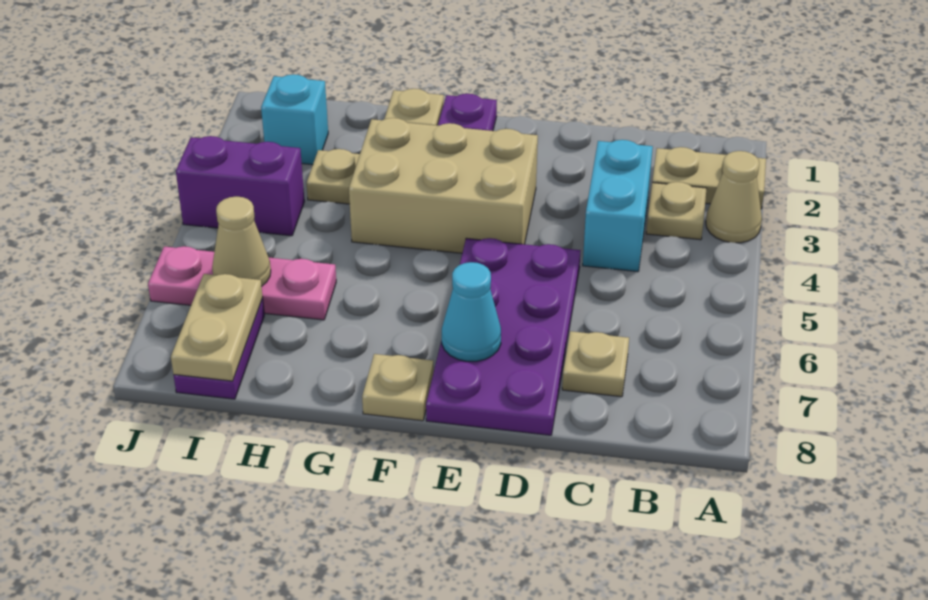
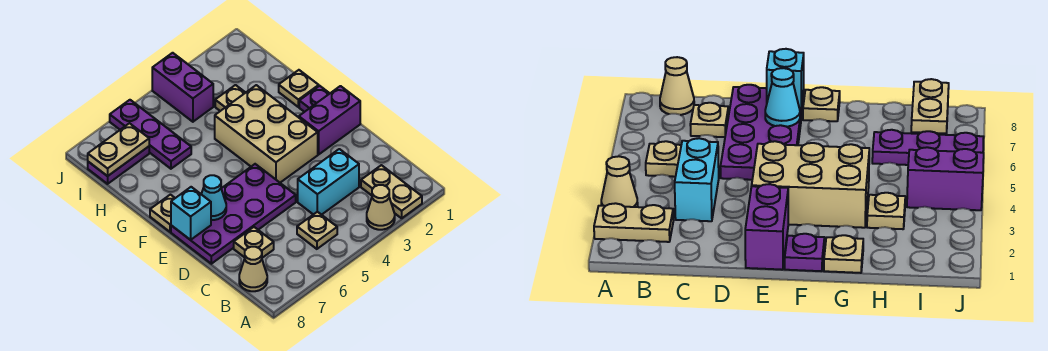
tan 1x1 plate [646,182,707,240] -> tan 1x1 plate moved to [297,212,337,249]
none -> purple 1x2 brick [299,86,360,154]
pink 1x3 plate [148,246,336,320] -> purple 1x3 plate [110,100,191,169]
cyan 1x1 brick [261,74,328,165] -> cyan 1x1 brick moved to [171,187,211,240]
tan 1x1 cone [212,196,271,286] -> tan 1x1 cone moved to [239,247,267,291]

